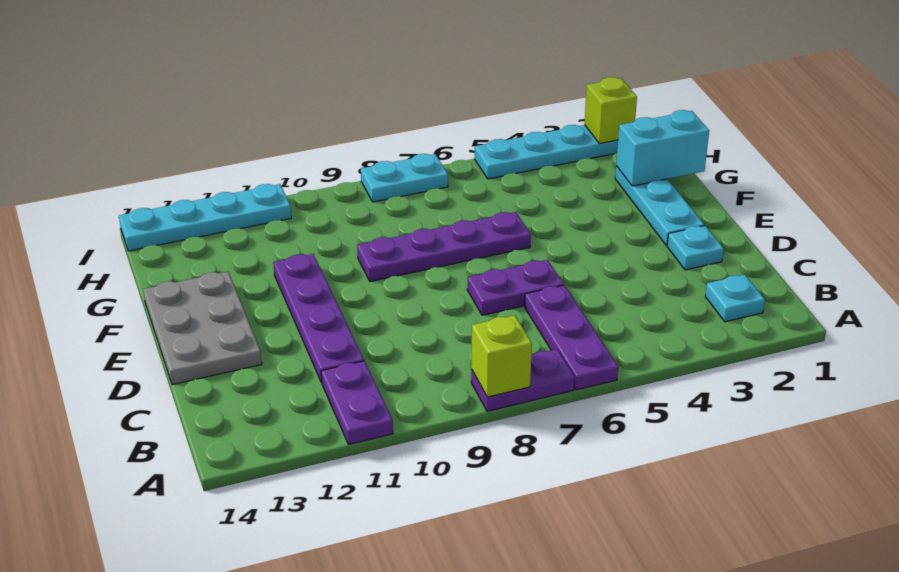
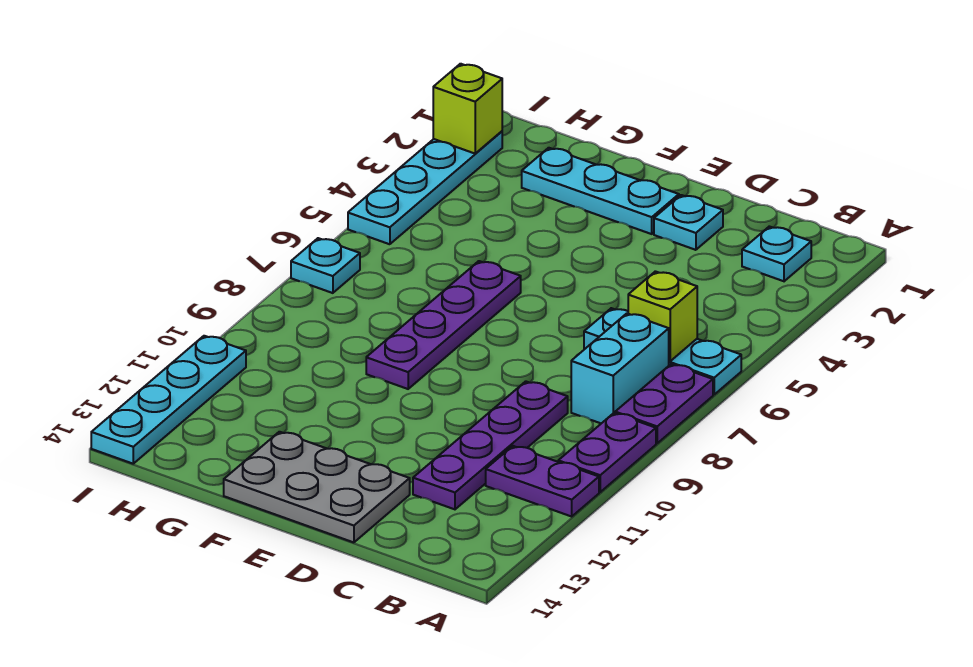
purple 1x3 plate [525,285,618,390] -> cyan 1x3 plate [584,308,741,395]
lime 1x1 brick [471,315,532,397] -> lime 1x1 brick moved to [628,271,697,361]
purple 1x4 plate [273,254,364,383] -> purple 1x4 plate turned to [413,381,568,509]
purple 1x2 plate [467,260,564,315] -> purple 1x2 plate moved to [558,413,656,492]
cyan 1x2 brick [616,110,709,186] -> cyan 1x2 brick moved to [571,313,669,423]
cyan 1x2 plate [361,154,448,202] -> cyan 1x1 plate [291,238,360,293]

